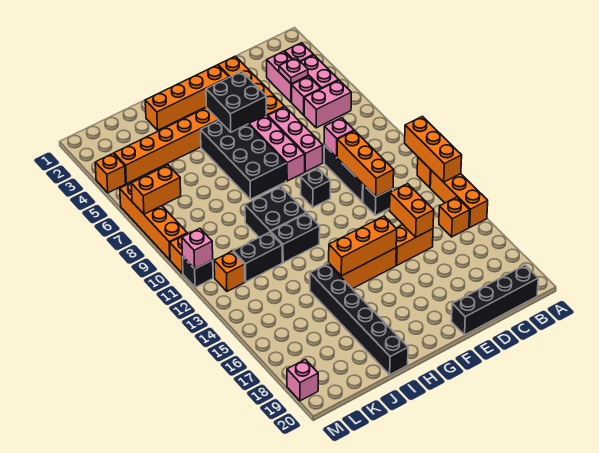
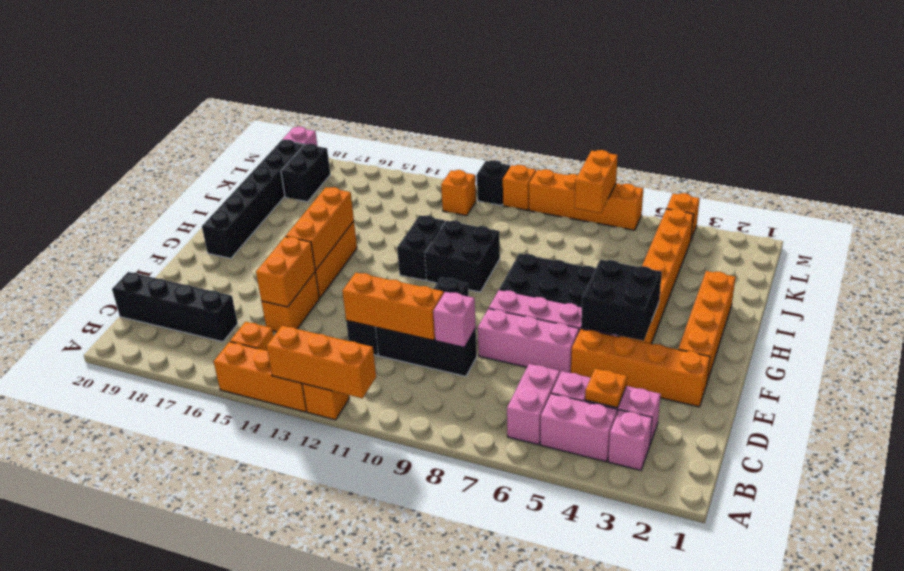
black 1x4 brick [451,265,538,335] -> black 1x4 brick turned to [112,272,238,342]
pink 1x1 plate [279,58,308,84] -> orange 1x1 plate [585,369,627,408]
orange 1x2 brick [390,184,434,237] -> orange 1x2 brick turned to [256,237,315,307]
black 1x6 brick [310,264,408,375] -> black 1x6 brick turned to [202,140,304,258]
black 1x2 brick [233,232,282,282] -> black 1x2 brick moved to [281,144,330,202]
pink 1x1 brick [182,228,213,269] -> none

